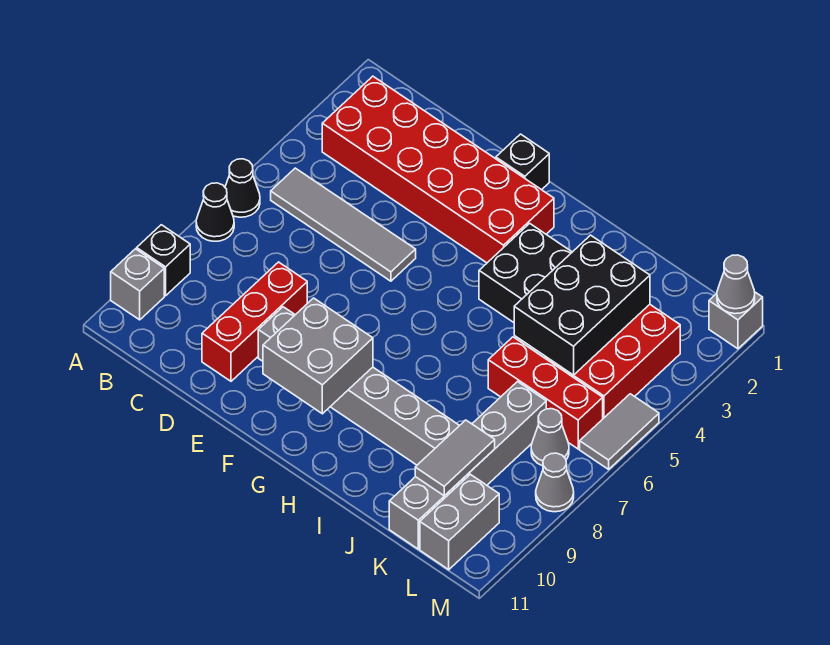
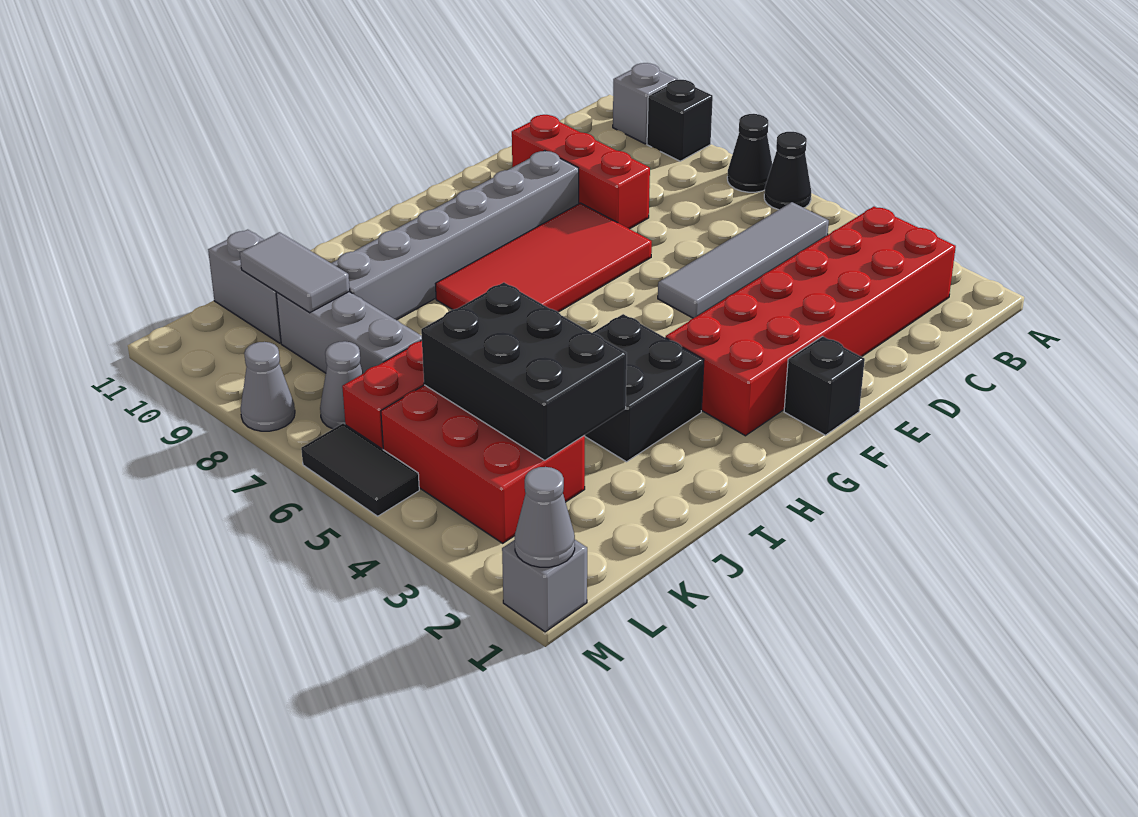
none -> red 2x4 tile [435,203,652,312]
grey 2x2 brick [263,298,373,414] -> none
grey 1x2 brick [420,474,499,570] -> none
grey 1x2 tile [580,394,659,469] -> black 1x2 tile [301,423,419,516]

